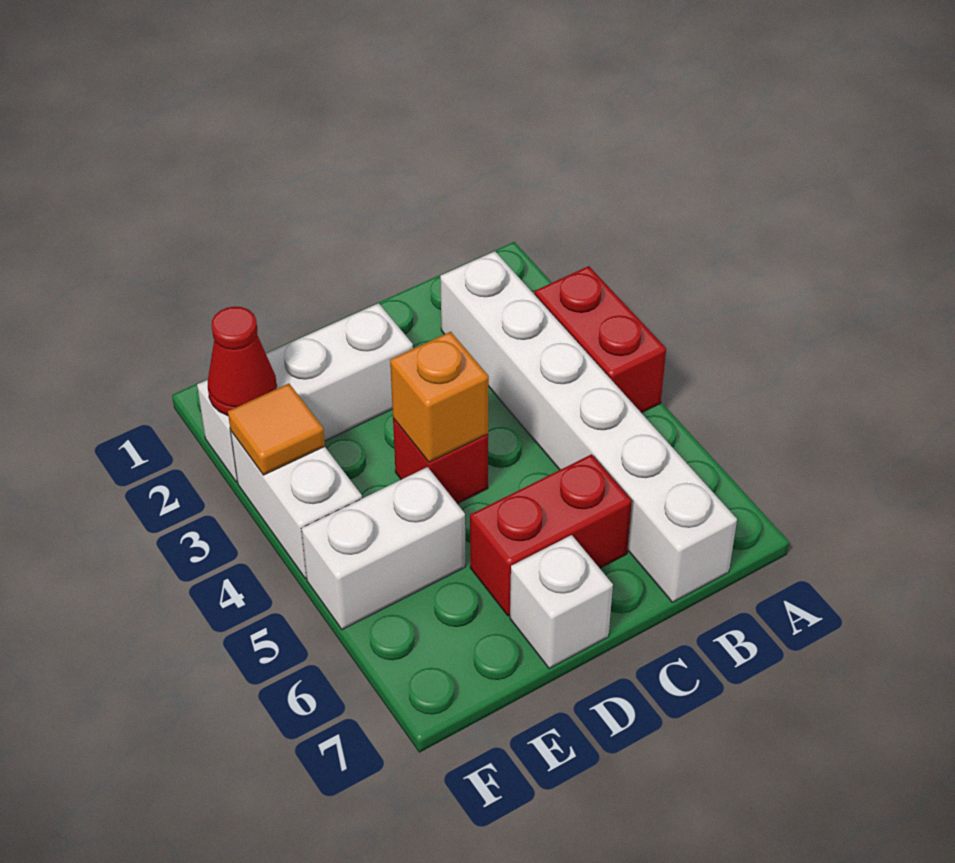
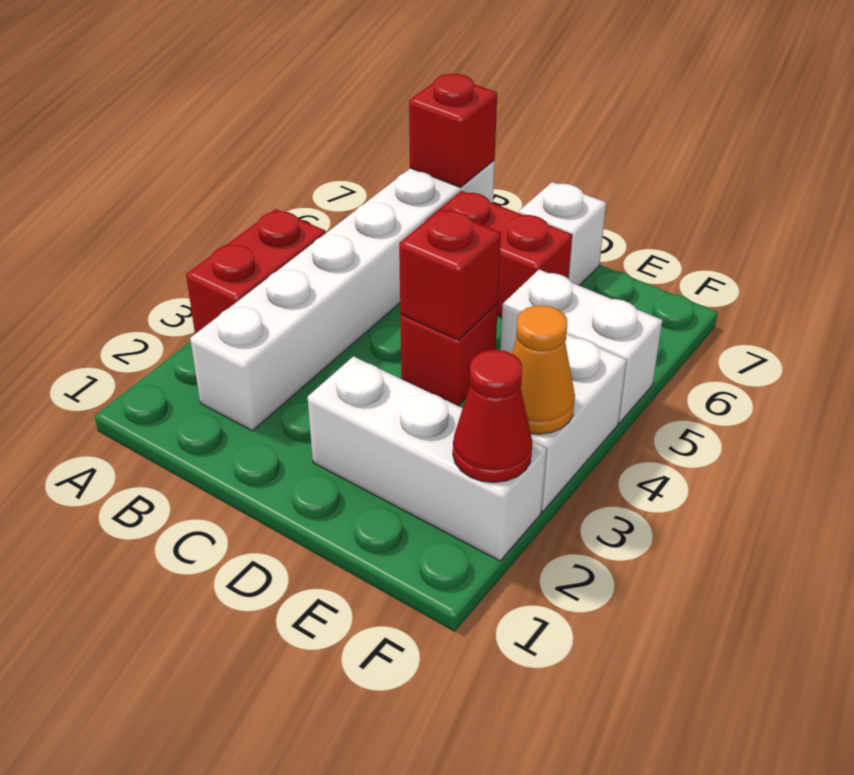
none -> red 1x1 brick [409,74,497,187]
orange 1x1 brick [390,332,489,462] -> red 1x1 brick [399,209,501,340]
orange 1x1 tile [228,384,325,475] -> orange 1x1 cone [512,305,575,434]

